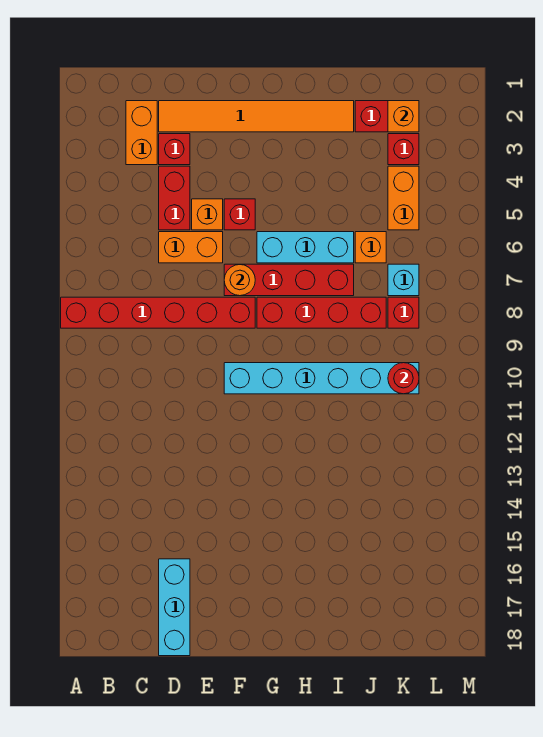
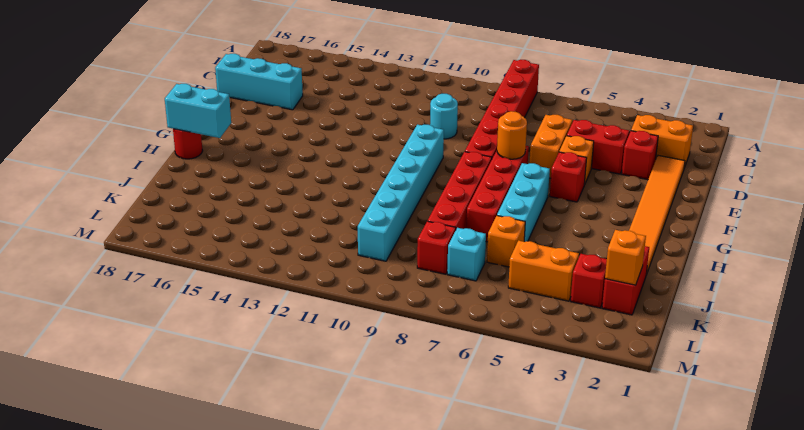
none -> cyan 1x1 round brick [430,94,458,139]
none -> cyan 1x2 brick [165,84,231,138]
red 1x1 round brick [388,363,419,394] -> red 1x1 round brick moved to [173,129,203,159]

